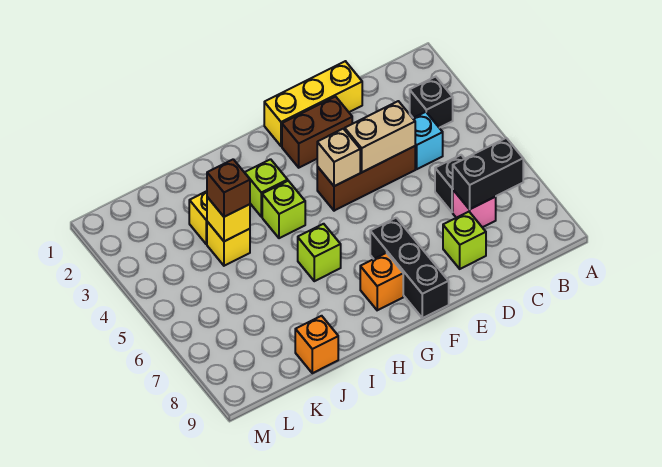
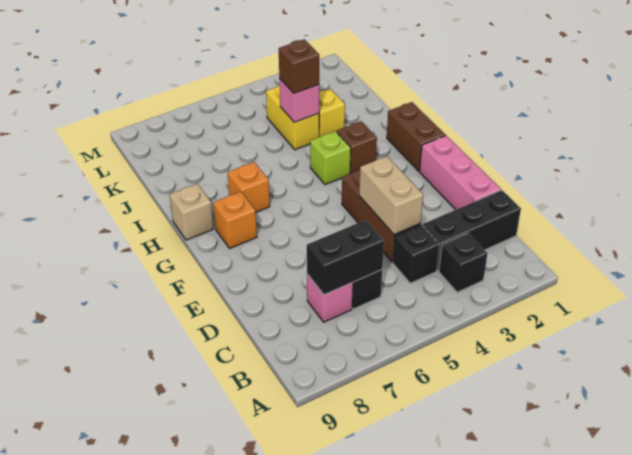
black 1x2 brick [453,138,523,209] -> black 1x2 brick turned to [307,220,384,295]
cyan 1x1 brick [413,112,443,169] -> black 1x1 brick [393,225,440,283]
yellow 1x3 brick [264,61,362,146] -> pink 1x3 brick [420,135,501,210]
lime 1x1 brick [443,212,486,269] -> none
brown 1x2 brick [282,97,352,168] -> brown 1x2 brick moved to [387,102,445,171]
tan 1x1 brick [317,129,360,186] -> tan 1x1 brick moved to [170,184,214,240]
black 1x3 brick [370,218,449,318] -> black 1x3 brick moved to [423,190,521,271]
lime 1x1 brick [245,159,288,217] -> brown 1x1 brick [337,121,377,173]
lime 1x1 brick [298,224,341,281] -> none
yellow 1x1 brick [207,222,250,266] -> yellow 1x2 brick [266,85,319,150]
yellow 1x1 brick [207,197,250,241] -> pink 1x1 brick [279,78,319,122]
orange 1x1 brick [295,316,338,373] -> orange 1x1 brick moved to [228,162,270,212]

